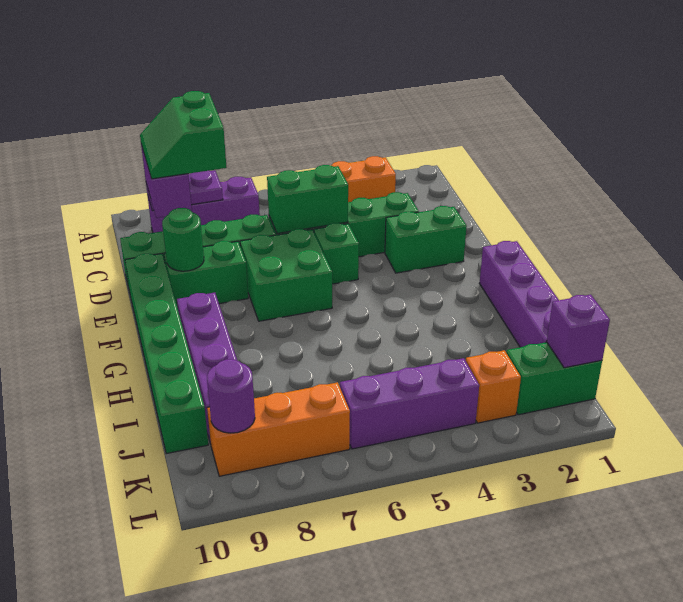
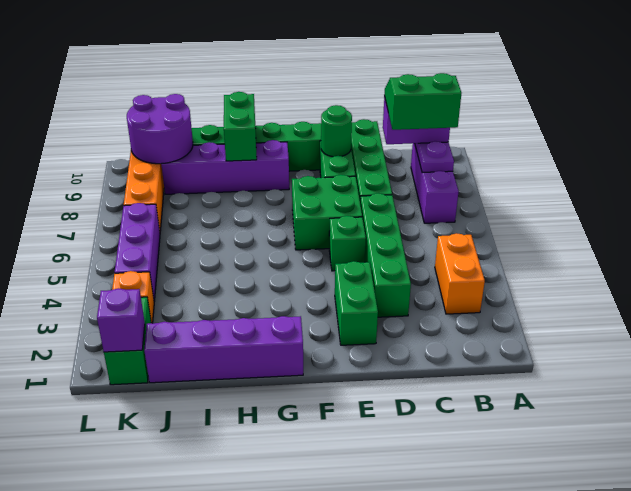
green 1x2 brick [267,165,348,234] -> green 1x2 brick moved to [224,92,257,161]
purple 1x1 round brick [207,359,255,433] -> purple 2x2 round brick [127,94,193,164]

